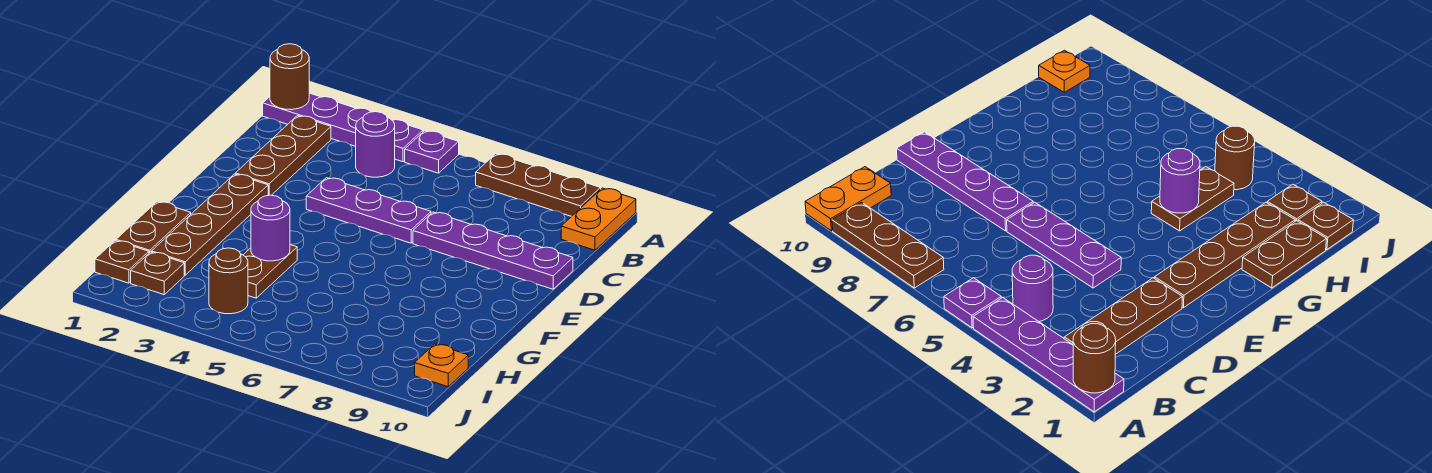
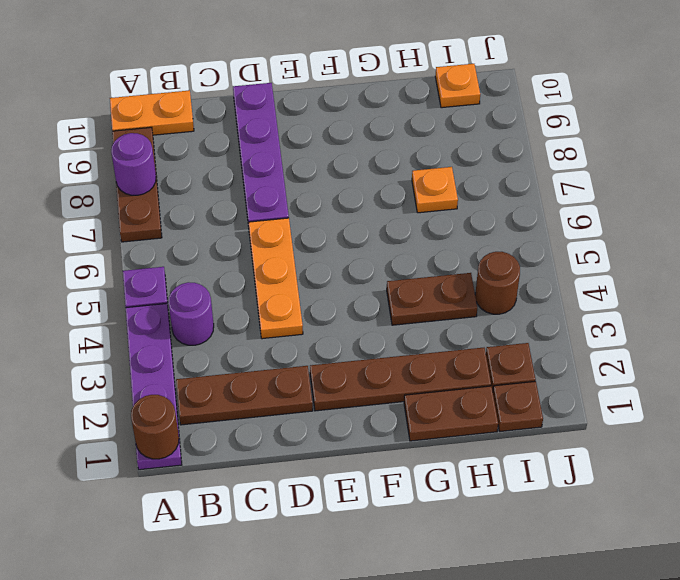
purple 1x3 plate [306,178,431,243] -> orange 1x3 plate [248,218,303,339]
purple 1x1 round brick [251,195,290,261] -> purple 1x1 round brick moved to [111,133,156,195]
none -> orange 1x1 plate [412,167,458,213]

